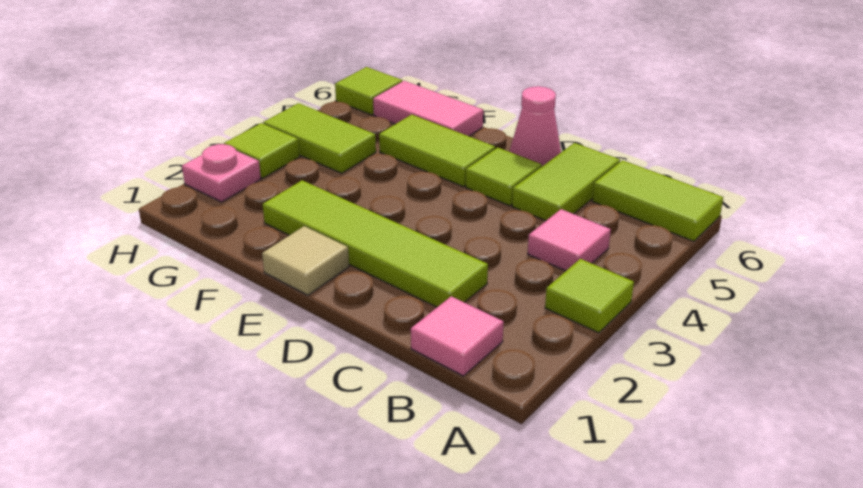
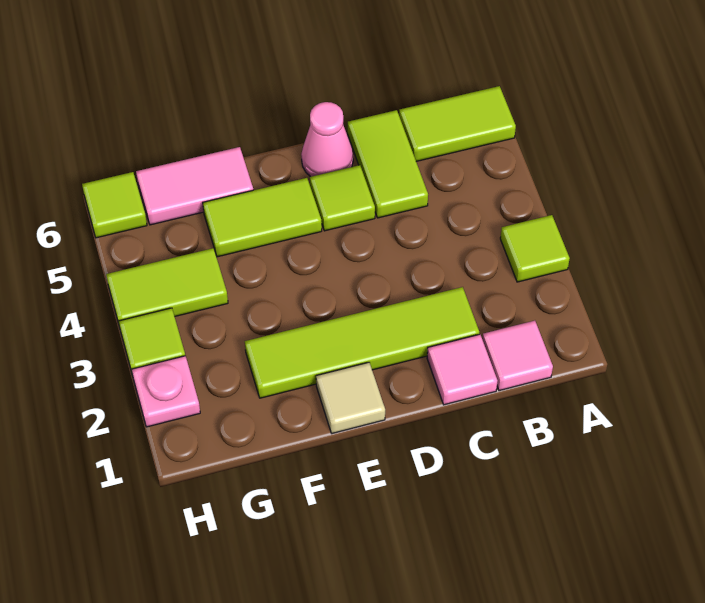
pink 1x1 tile [528,209,611,271] -> pink 1x1 tile moved to [427,334,497,405]

